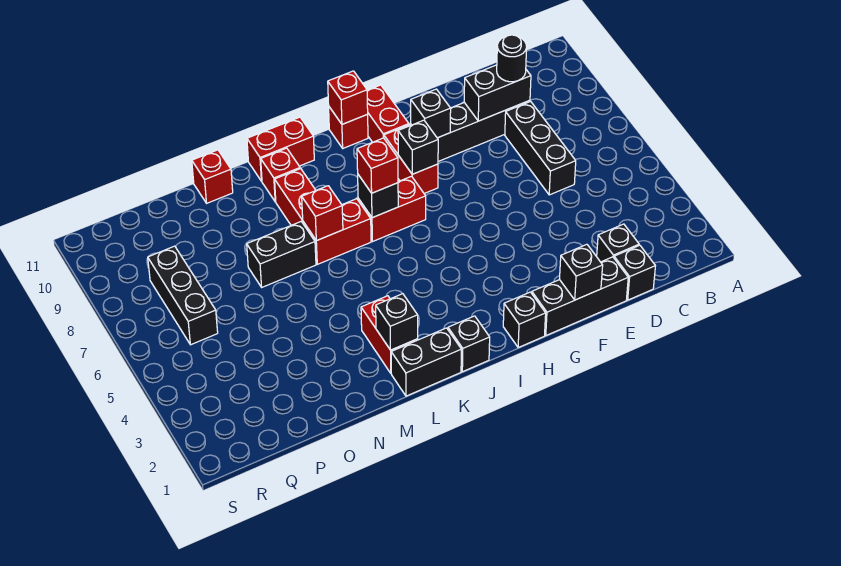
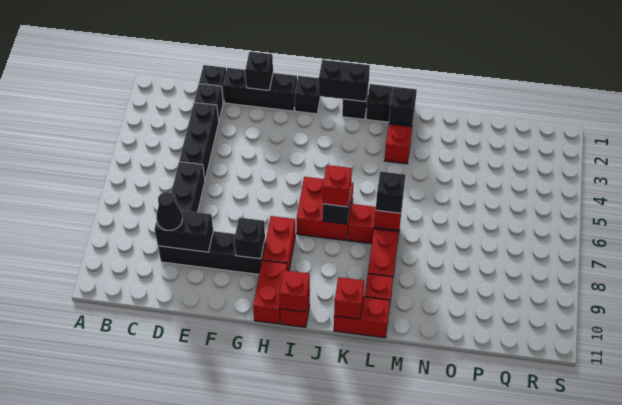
black 1x1 round brick [497,35,527,82] -> black 1x1 cone [156,192,182,230]
black 1x1 brick [398,120,438,174] -> black 1x1 brick moved to [376,171,405,213]
red 1x2 brick [358,176,426,242] -> red 2x2 brick [297,177,353,240]
black 1x2 brick [247,222,316,287] -> black 1x2 brick moved to [319,60,370,102]
red 1x1 brick [192,150,233,203] -> red 1x1 brick moved to [334,277,364,319]
black 1x3 brick [148,246,218,345] -> black 1x3 brick moved to [179,102,219,179]

